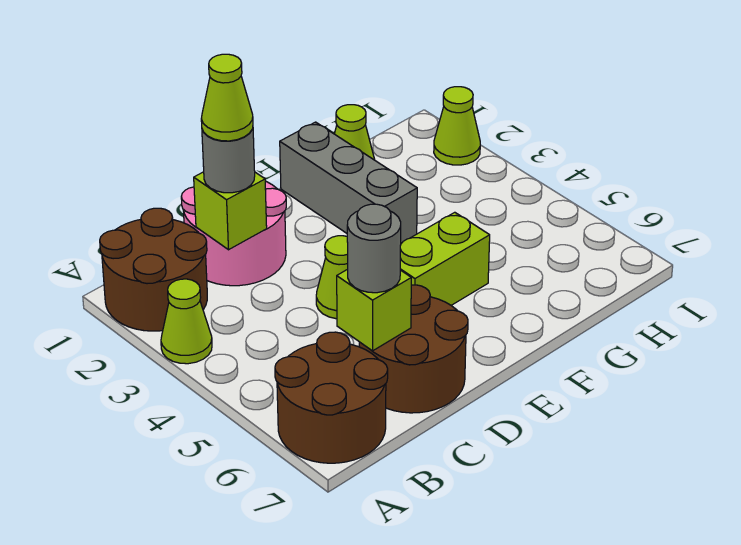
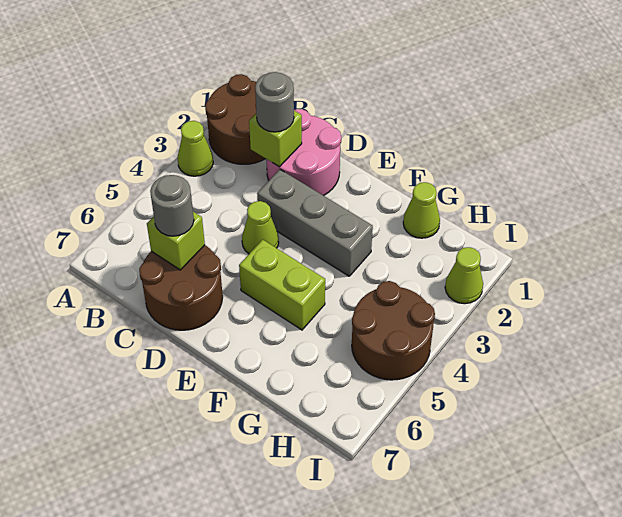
brown 2x2 round brick [275,332,388,463] -> brown 2x2 round brick moved to [352,281,435,380]
lime 1x1 cone [201,54,253,141] -> none
grey 1x3 brick [280,122,417,243] -> grey 1x3 brick turned to [257,170,373,276]

